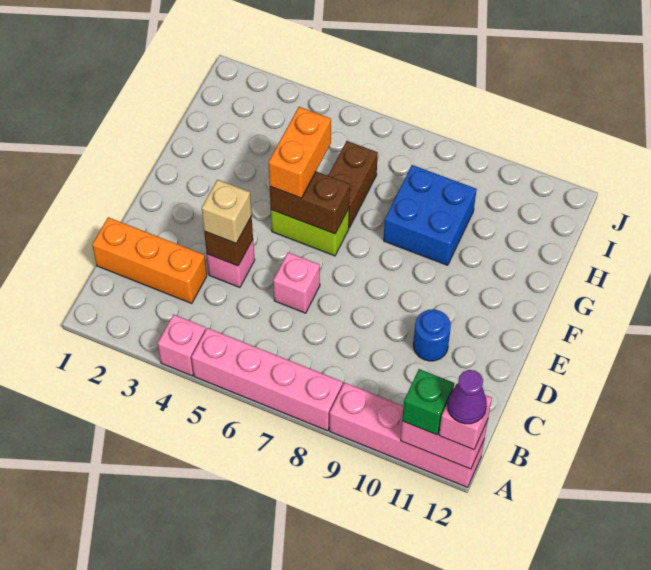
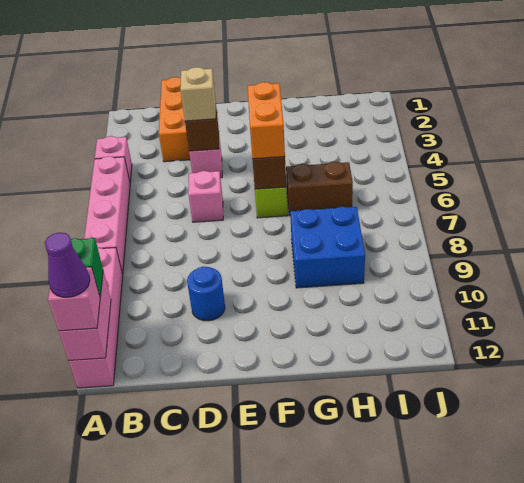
orange 1x2 brick [268,107,331,198] -> orange 1x2 brick turned to [248,82,285,159]

